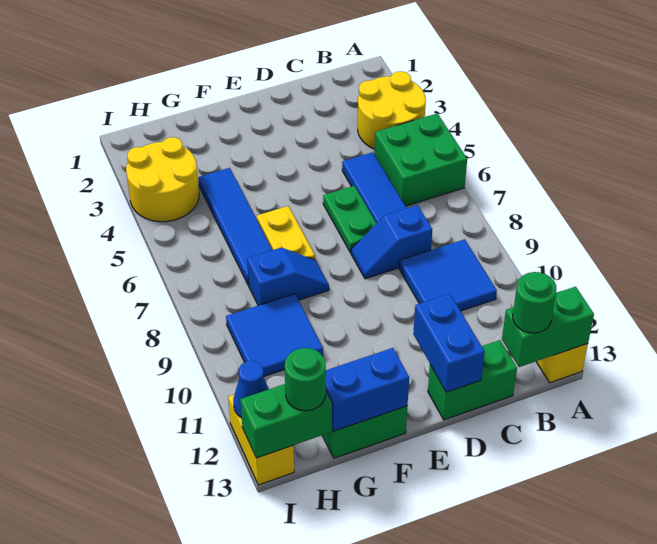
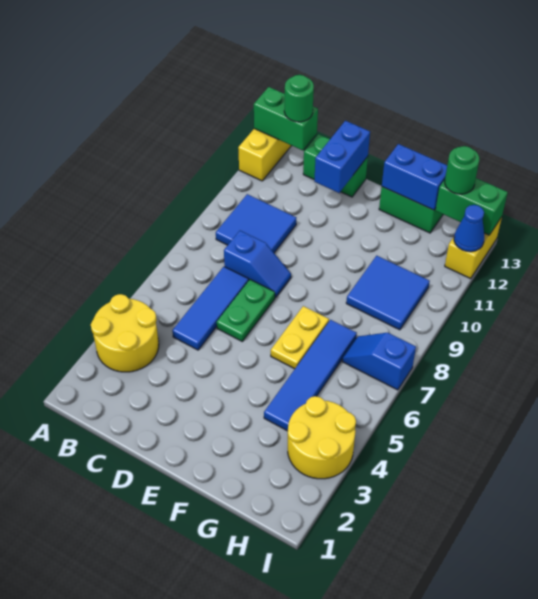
green 2x2 brick [374,113,467,206] -> none
blue 1x2 slope [247,248,329,305] -> blue 1x2 slope moved to [342,333,416,390]

